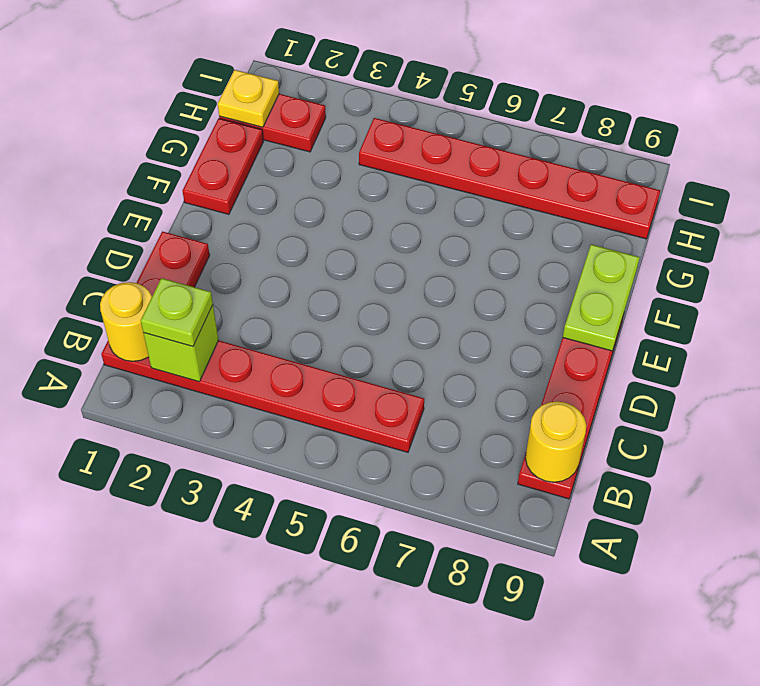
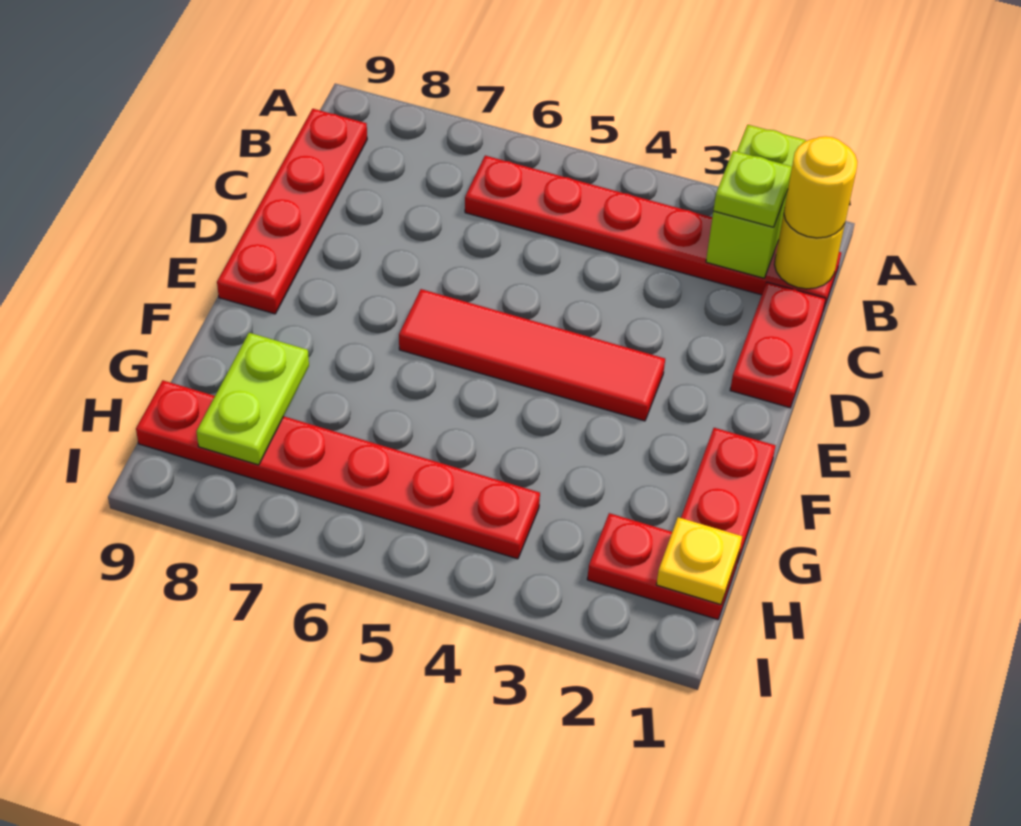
lime 1x1 brick [143,305,218,382] -> lime 1x2 brick [706,125,806,278]
yellow 1x1 round brick [525,401,586,482] -> yellow 1x1 round brick moved to [784,136,857,238]
none -> red 1x4 tile [399,289,665,421]
lime 1x2 plate [563,244,640,351] -> lime 1x2 plate moved to [196,333,309,465]

